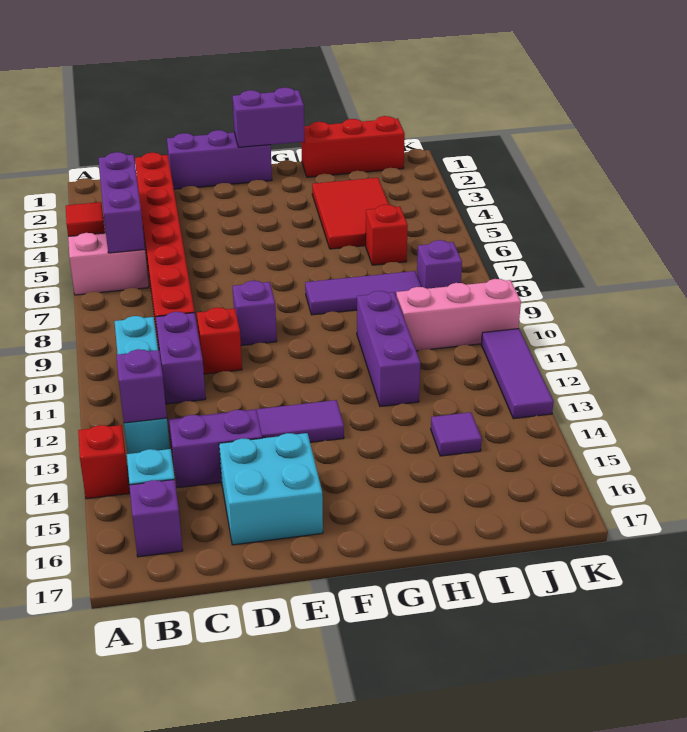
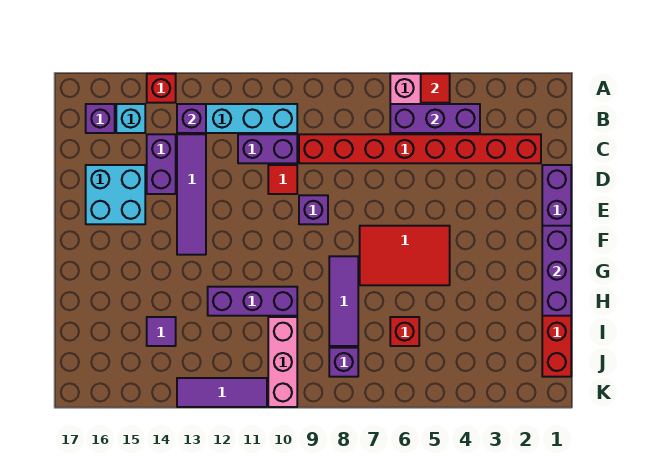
red 1x1 brick [197,307,242,374] -> red 1x1 tile [268,165,297,194]
purple 1x2 brick [233,88,305,147] -> purple 1x3 brick [542,226,571,316]
red 2x3 tile [312,178,389,249] -> red 2x3 tile moved to [360,226,450,285]

